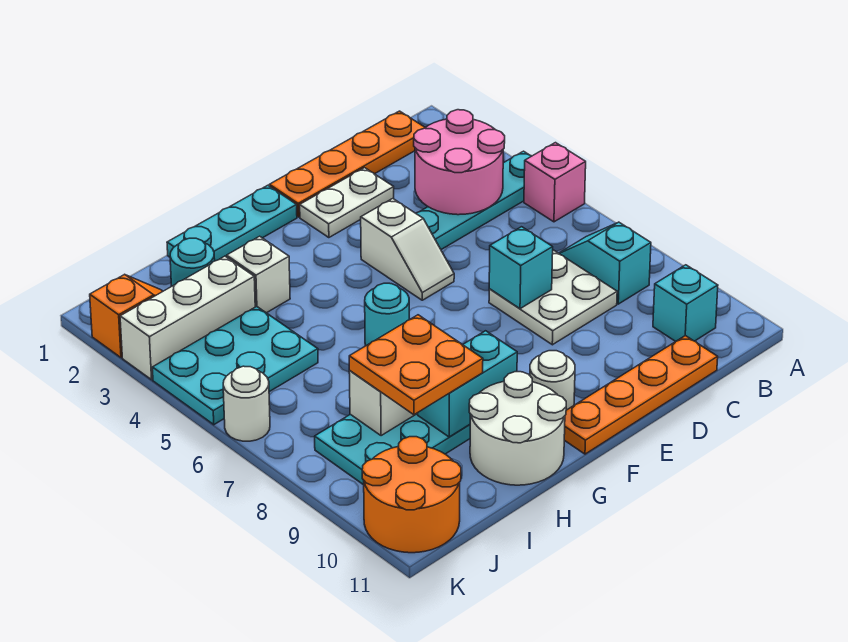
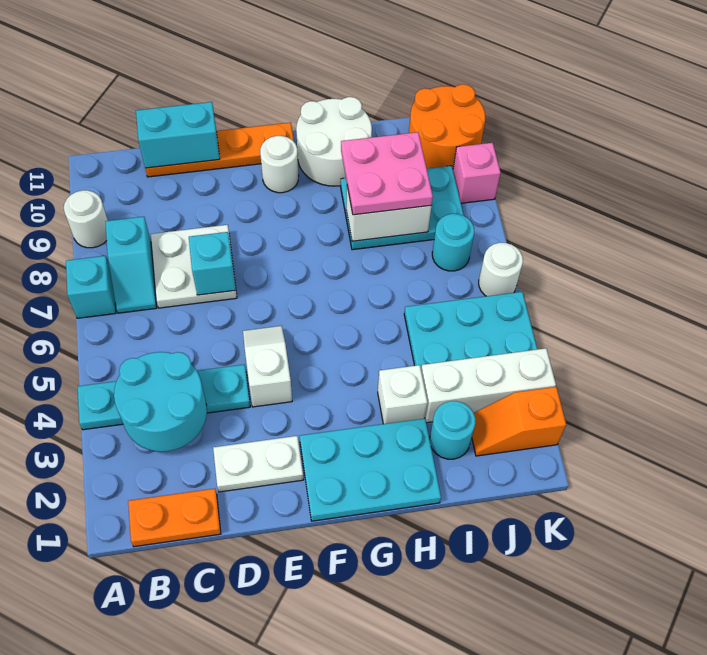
pink 1x1 brick [524,143,586,222] -> pink 1x1 brick moved to [453,143,501,203]
none -> white 1x1 round brick [64,190,108,248]
orange 1x4 plate [270,111,425,217] -> orange 1x2 plate [128,489,221,547]
pink 2x2 round brick [414,110,505,215] -> cyan 2x2 round brick [114,352,207,452]
cyan 1x1 brick [653,265,718,342] -> cyan 1x1 brick moved to [66,256,116,318]
cyan 1x3 plate [167,185,297,261] -> cyan 2x3 plate [300,418,441,521]
cyan 1x1 round brick [365,283,409,346] -> cyan 1x1 round brick moved to [432,214,474,271]
cyan 1x2 brick [418,331,517,437] -> cyan 1x2 brick moved to [136,102,220,168]
orange 2x2 plate [349,315,483,415] -> pink 2x2 plate [341,132,433,215]

